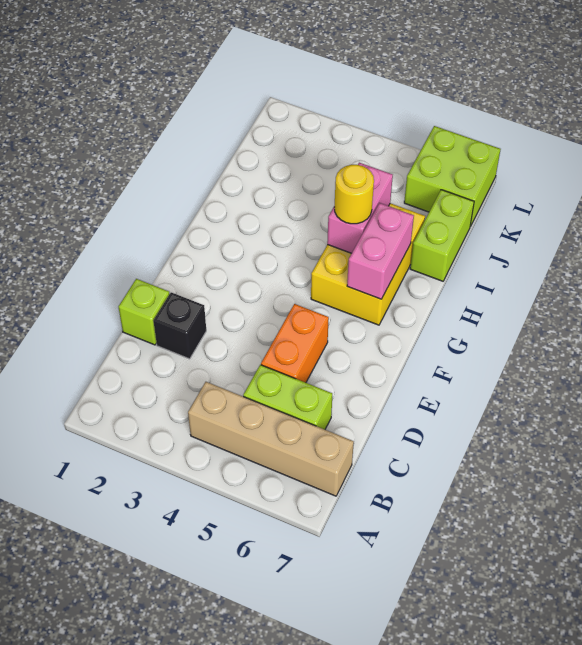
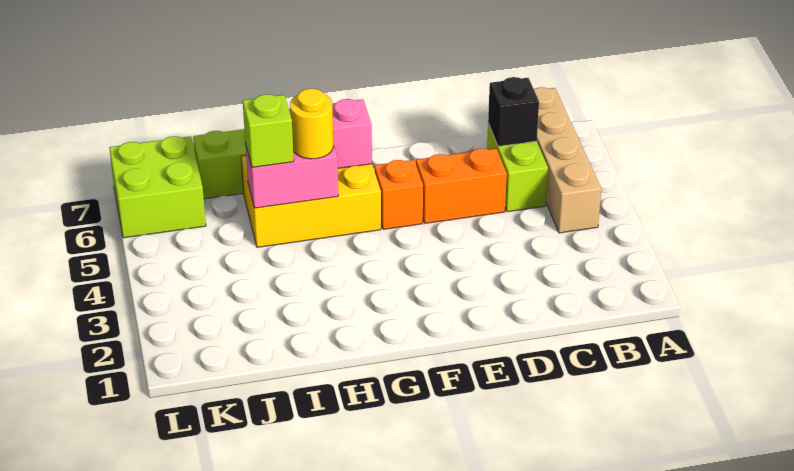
lime 1x1 brick [119,279,169,345] -> lime 1x1 brick moved to [243,94,294,167]
black 1x1 brick [153,292,206,359] -> black 1x1 brick moved to [488,77,539,146]
none -> orange 1x1 brick [374,160,423,229]

